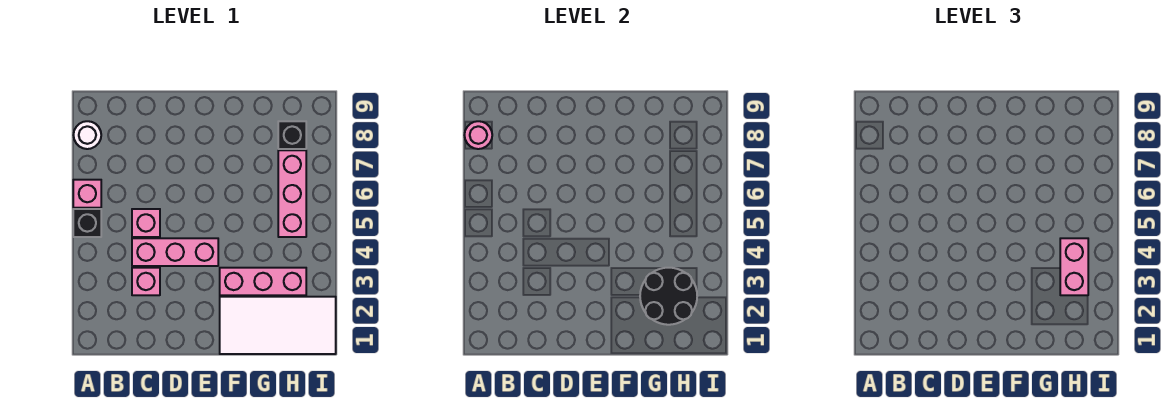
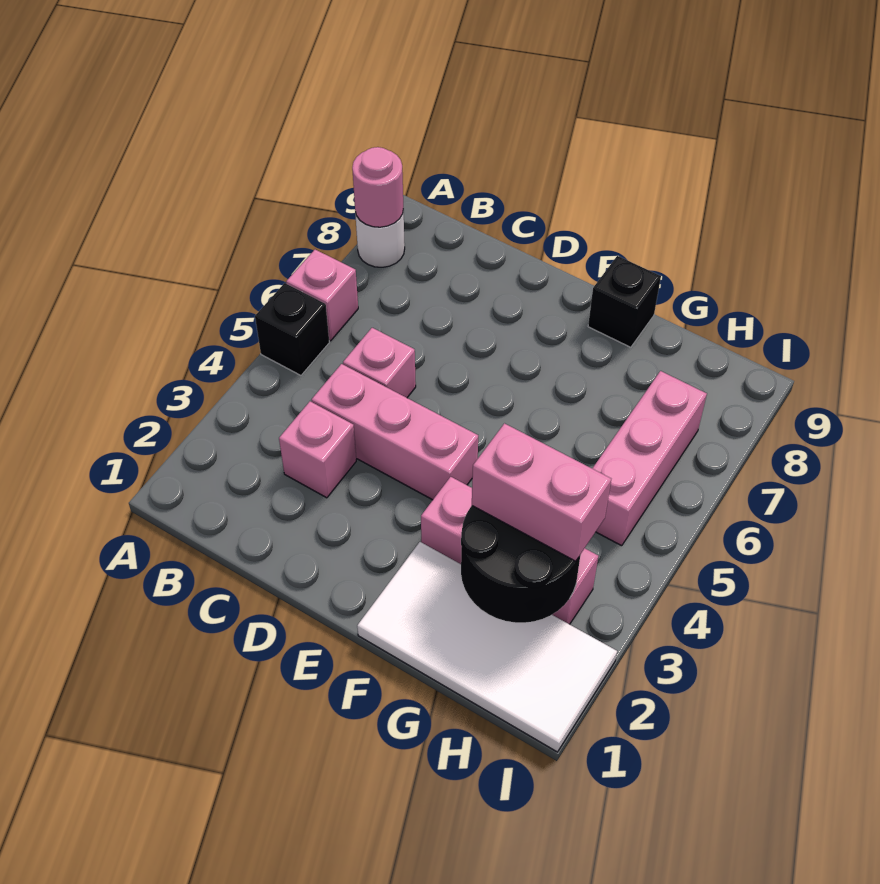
pink 1x2 brick [1060,238,1088,295] -> pink 1x2 brick turned to [472,423,611,561]
black 1x1 brick [278,121,306,149] -> black 1x1 brick moved to [588,256,661,347]

